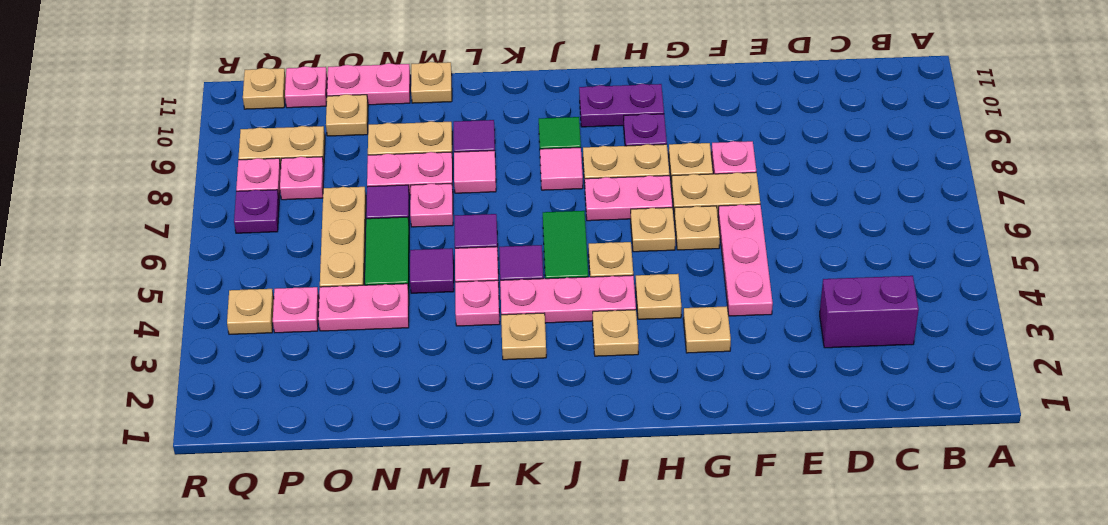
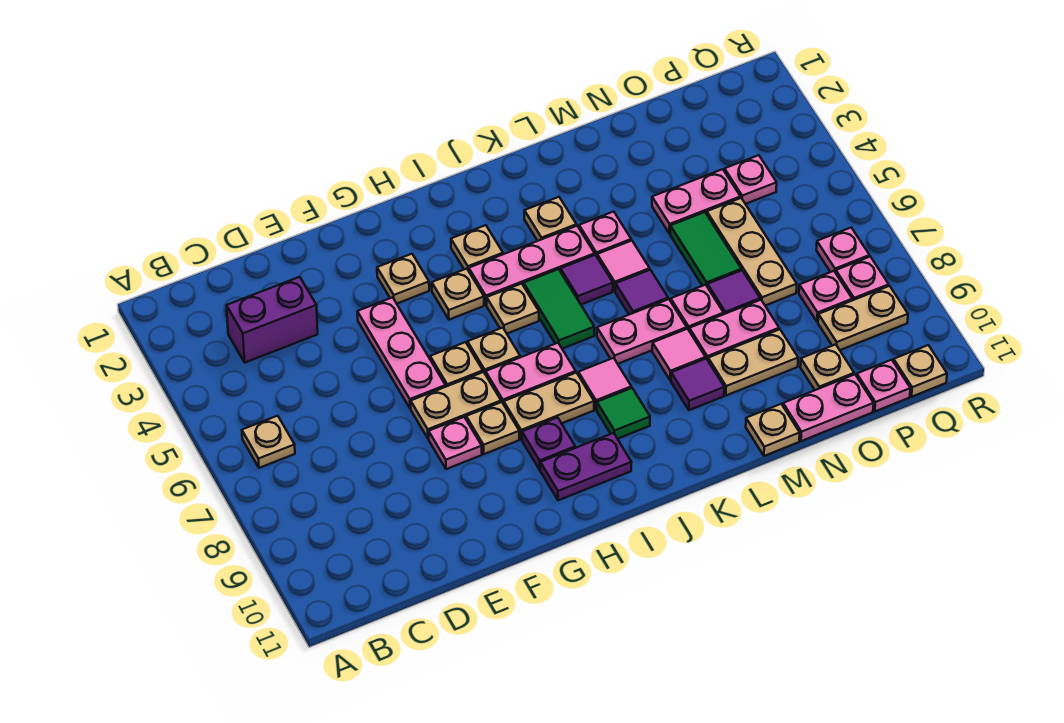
none -> pink 1x2 plate [597,299,687,364]
purple 1x1 tile [410,248,454,293] -> none
tan 1x1 plate [227,289,274,334] -> tan 1x1 plate moved to [242,416,295,468]
purple 1x1 plate [234,190,279,233] -> pink 1x1 plate [816,228,870,273]

